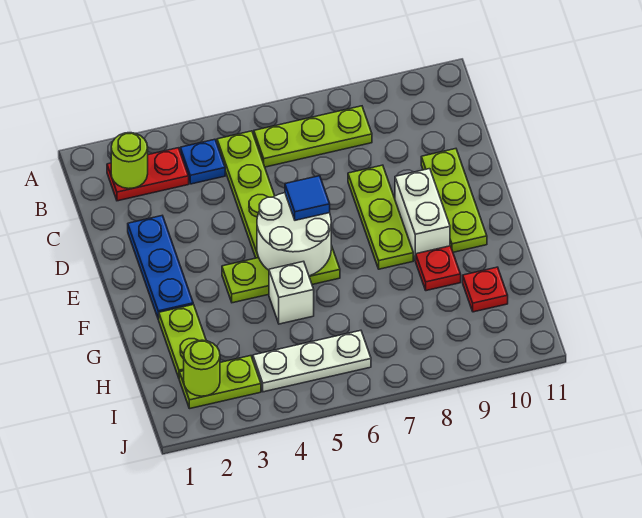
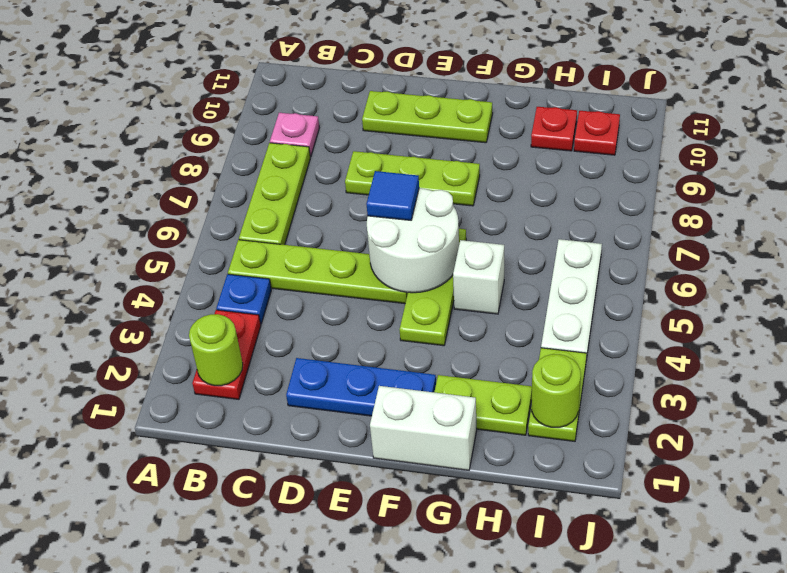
none -> pink 1x1 plate [270,113,319,157]
white 1x2 brick [395,169,450,261] -> white 1x2 brick moved to [370,386,477,470]
red 1x1 plate [416,246,461,291] -> red 1x1 plate moved to [574,111,620,155]

